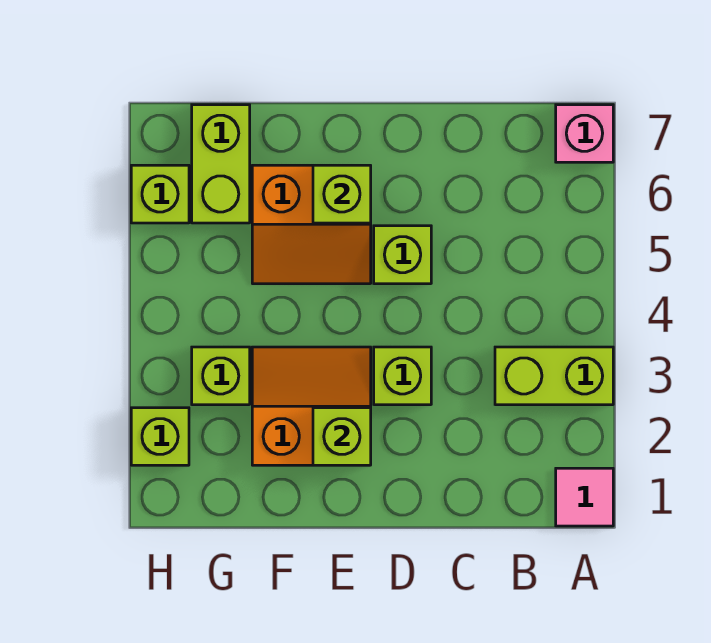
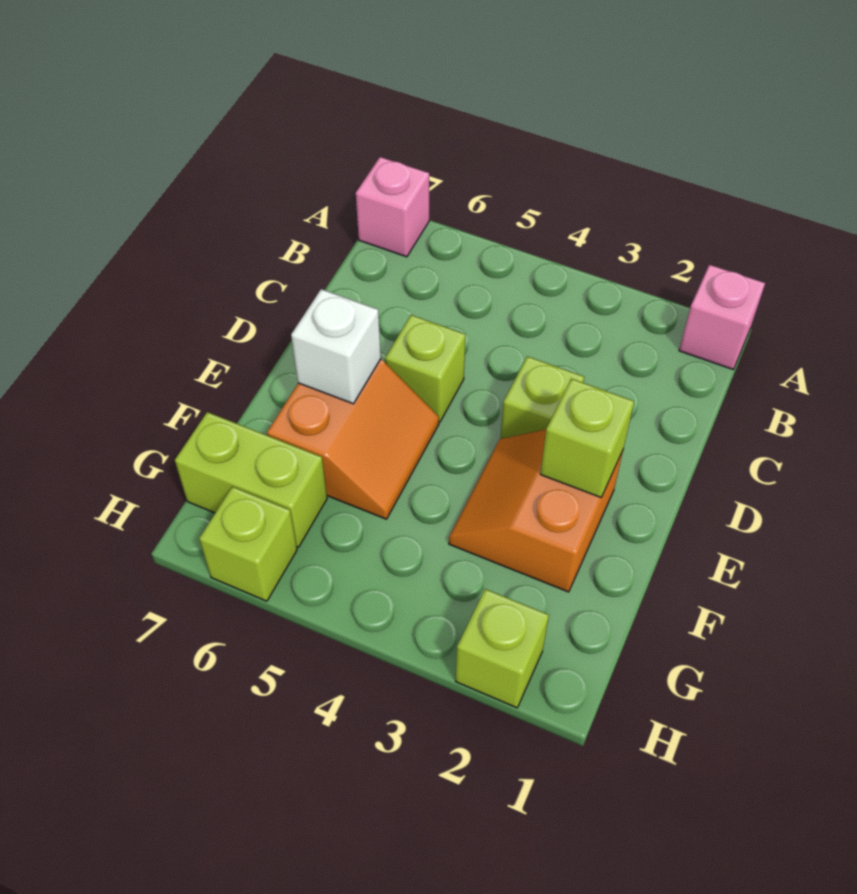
pink 1x1 tile [556,468,613,526] -> pink 1x1 brick [679,265,765,369]
lime 1x2 brick [495,347,613,405] -> none
lime 1x1 brick [313,165,371,223] -> white 1x1 brick [291,289,381,404]
lime 1x1 brick [192,347,250,405] -> none

